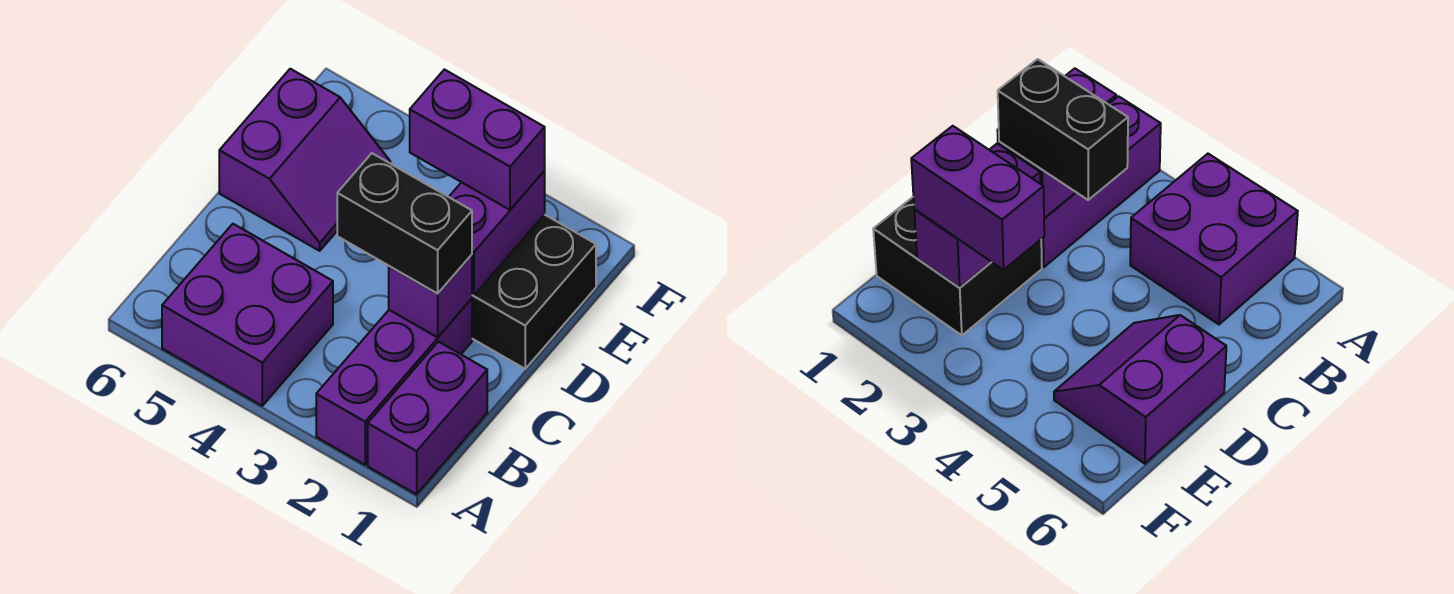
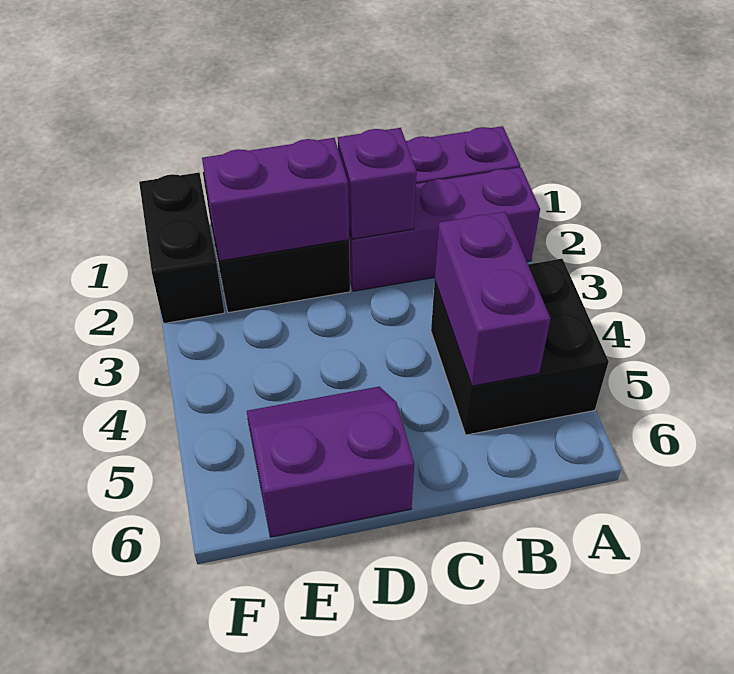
purple 2x2 brick [162,224,333,406] -> black 2x2 brick [431,259,609,435]
black 1x2 brick [337,153,472,294] -> black 1x2 brick moved to [139,173,224,323]
purple 1x2 brick [410,69,545,210] -> purple 1x2 brick moved to [435,212,551,386]

